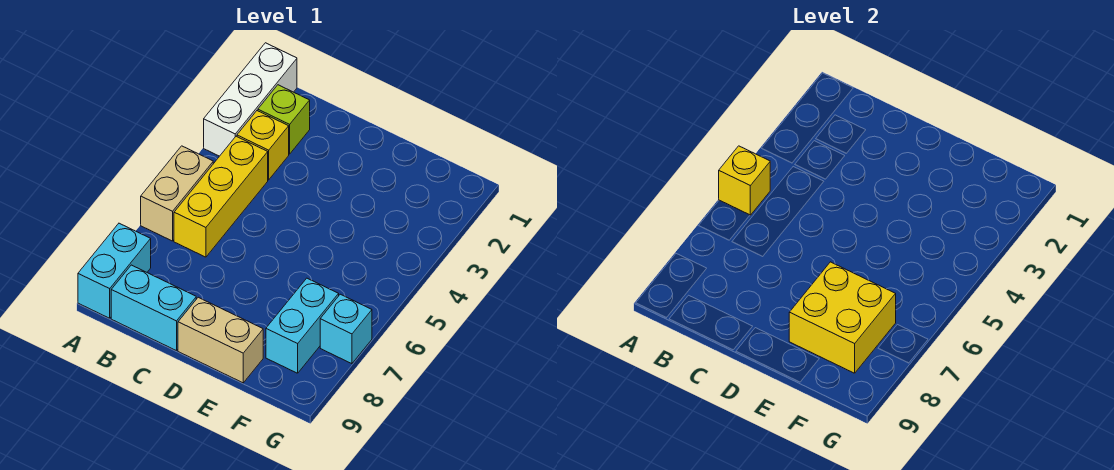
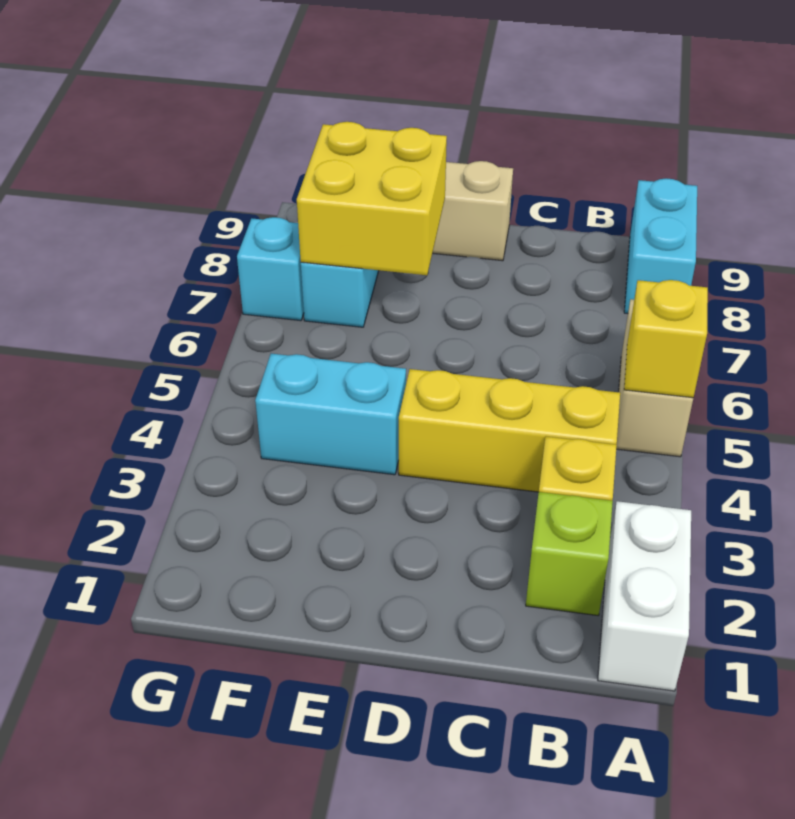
white 1x3 brick [204,43,297,156] -> white 1x2 brick [598,501,691,691]
yellow 1x3 brick [174,136,268,257] -> yellow 1x3 brick turned to [399,369,620,492]
cyan 1x2 brick [111,265,196,351] -> cyan 1x2 brick moved to [255,354,406,475]

